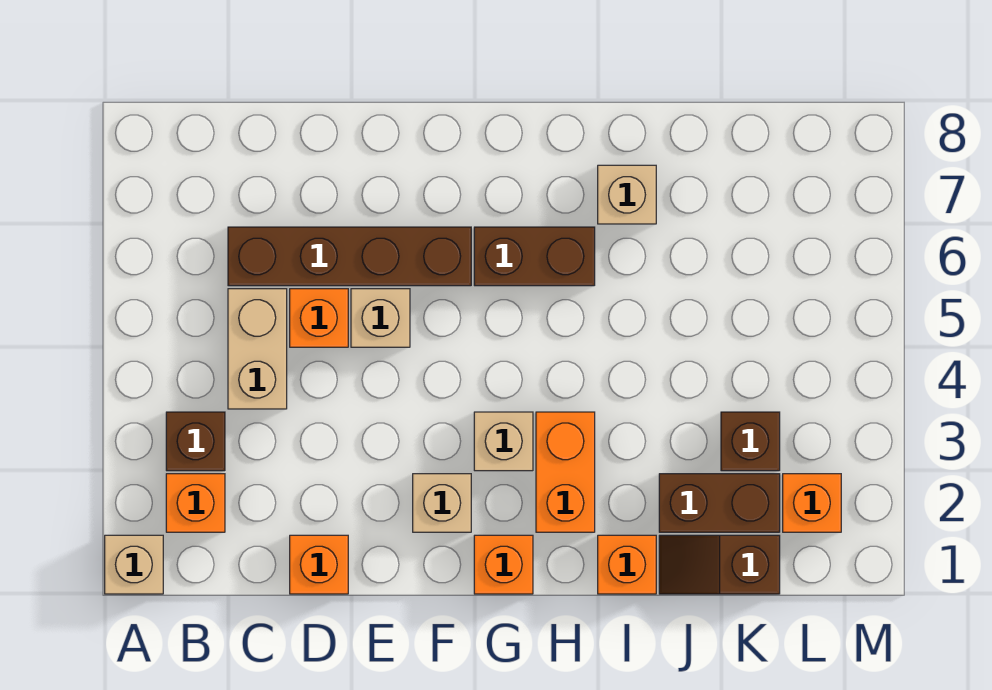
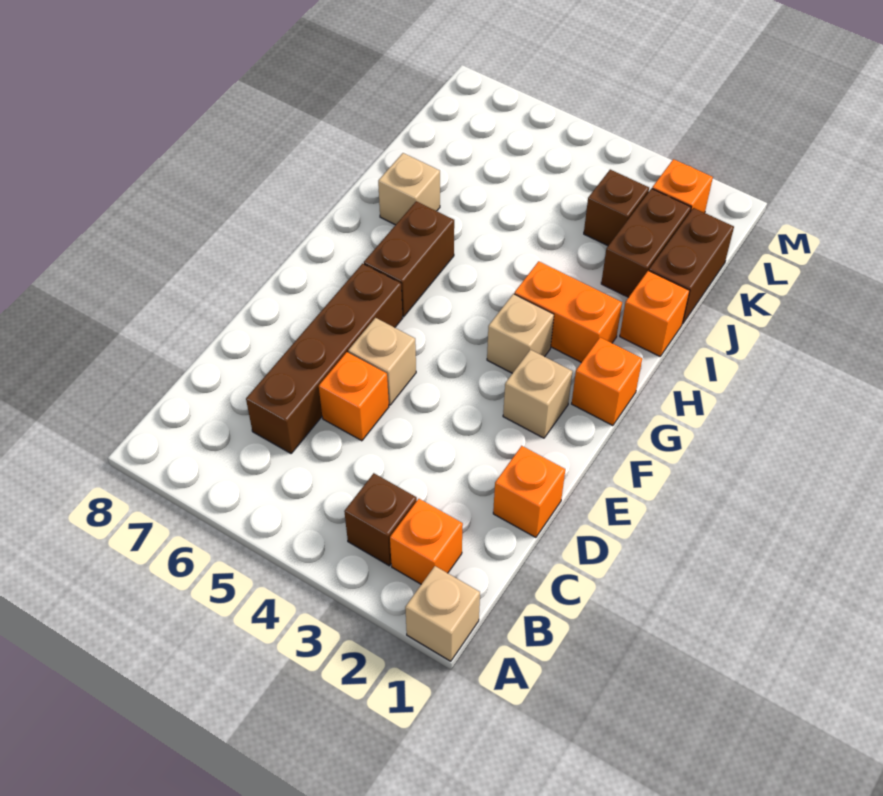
tan 1x2 brick [228,289,287,409] -> none
brown 1x2 slope [659,535,780,594] -> brown 1x2 brick [649,208,734,324]

